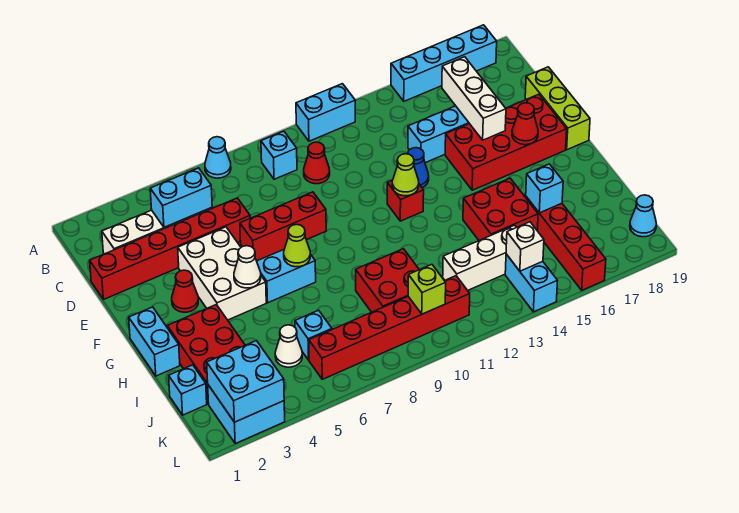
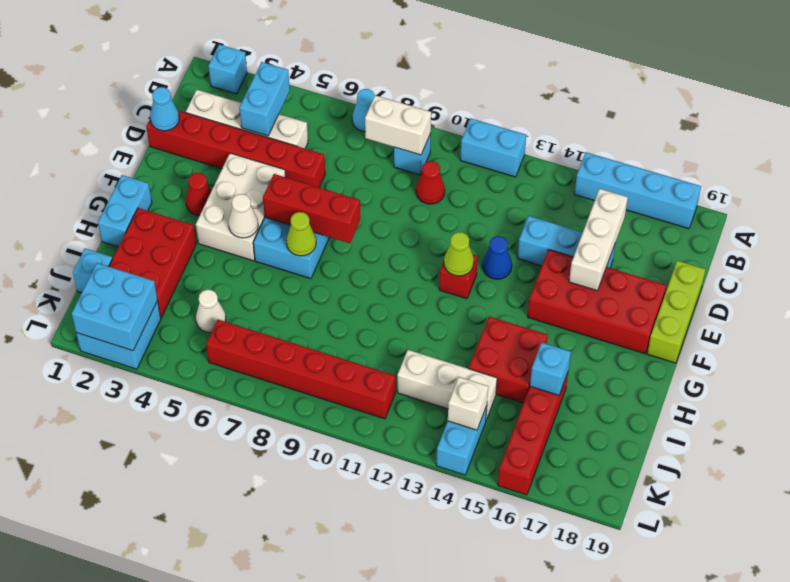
none -> white 1x2 brick [365,95,431,155]
cyan 1x2 brick [150,168,212,227] -> cyan 1x2 brick turned to [240,62,290,136]
red 1x1 cone [512,103,538,145] -> none
red 2x2 brick [356,249,419,312] -> none
cyan 1x1 brick [295,310,332,360] -> cyan 1x1 brick moved to [209,44,247,94]
lime 1x1 brick [408,264,446,314] -> none
cyan 1x1 cone [630,195,656,237] -> cyan 1x1 cone moved to [150,87,179,131]

